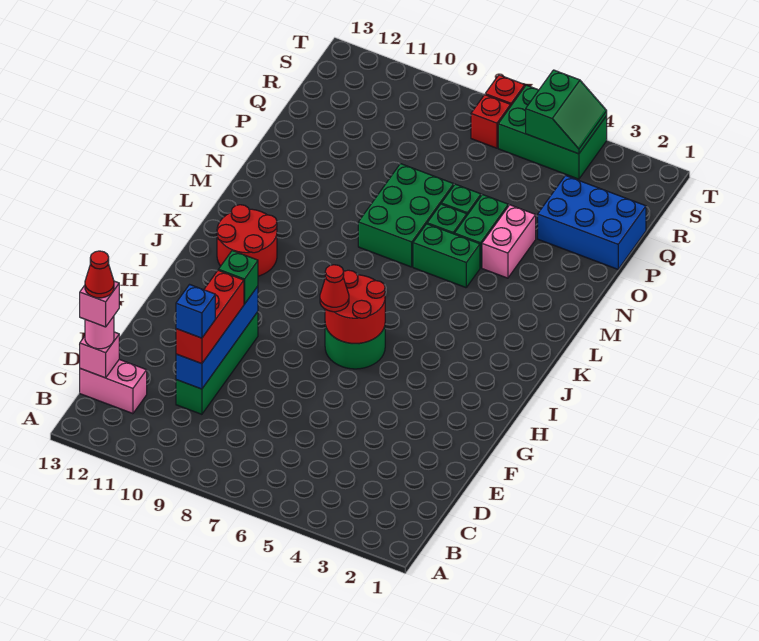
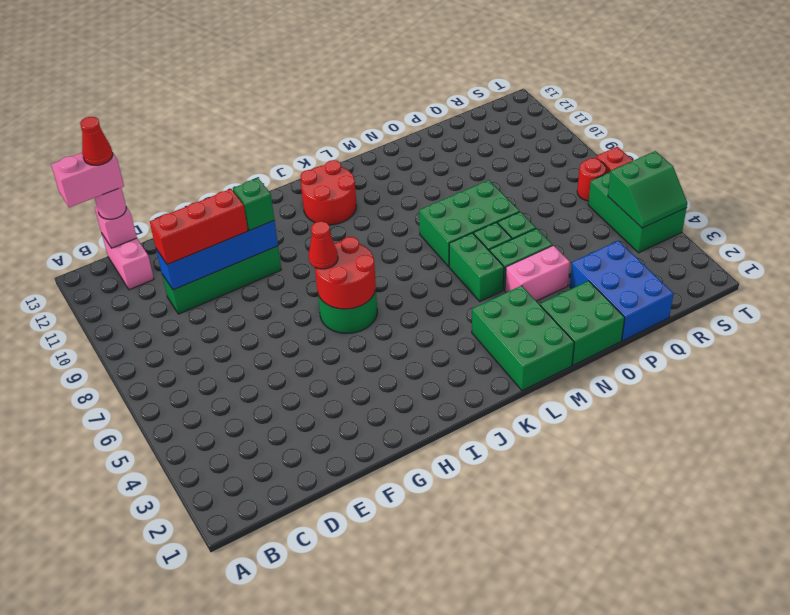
pink 1x1 brick [80,281,119,327] -> pink 1x2 brick [51,153,124,207]
blue 1x1 brick [176,285,215,338] -> none
none -> green 2x3 brick [472,286,574,391]
none -> green 2x2 brick [540,281,625,365]
red 1x1 brick [471,95,511,148] -> red 1x1 round brick [577,158,606,201]

